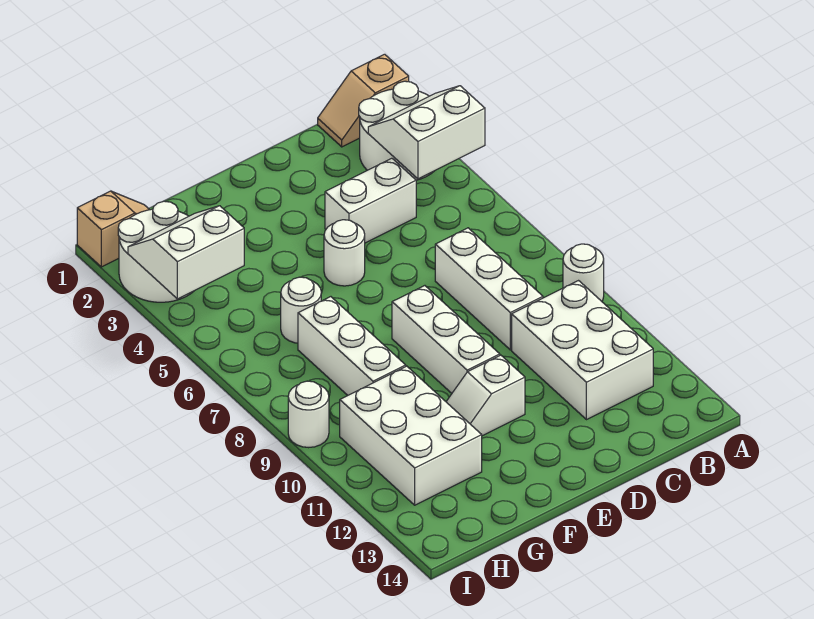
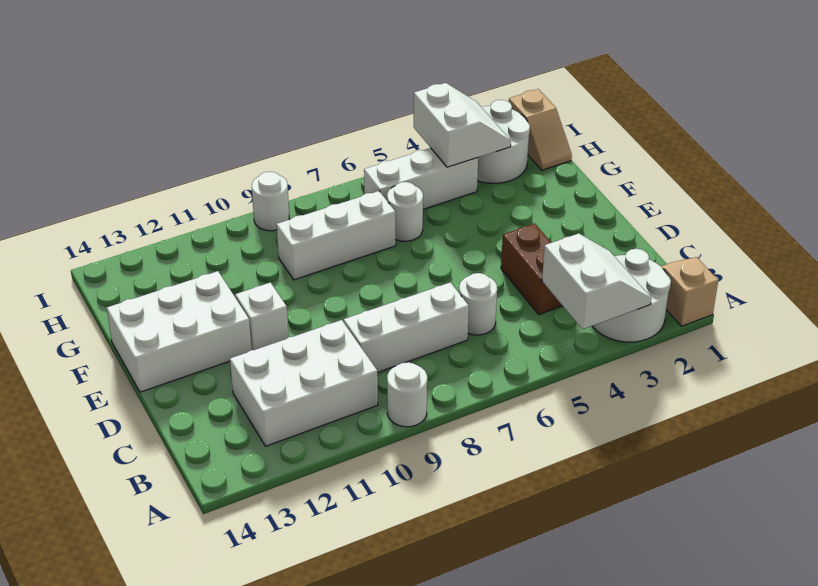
white 1x2 brick [325,158,416,243] -> brown 1x2 brick [501,224,562,314]
white 1x1 round brick [324,220,365,286] -> white 1x1 round brick moved to [459,273,497,335]
white 1x3 brick [392,286,500,393] -> white 1x3 brick moved to [364,148,478,209]
white 2x3 brick [340,366,482,505] -> white 2x3 brick moved to [107,271,252,392]

